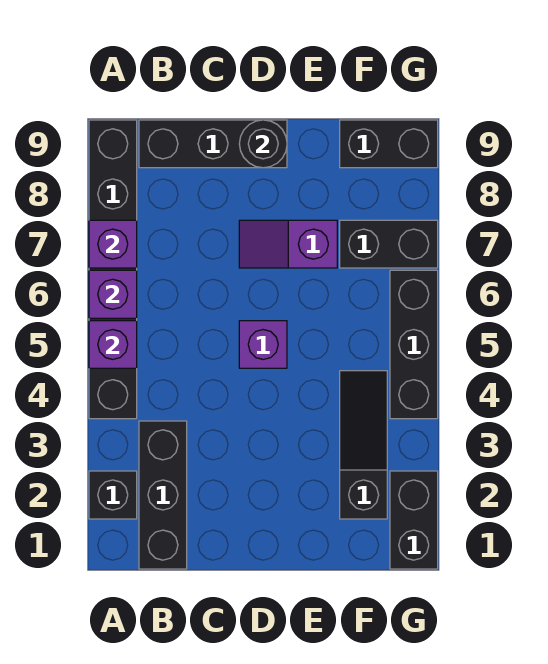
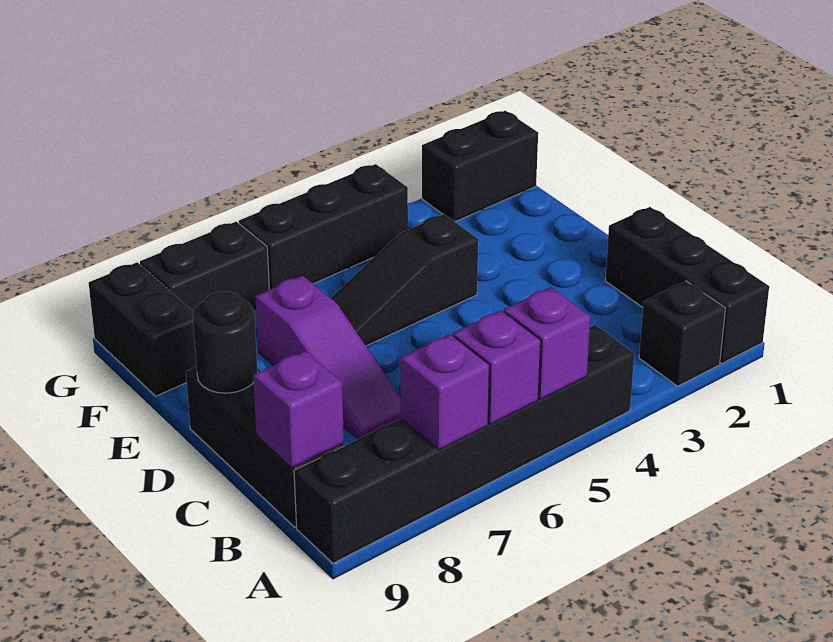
black 1x3 brick [139,421,187,569] -> black 1x3 brick turned to [605,207,769,363]
purple 1x1 brick [239,321,287,368] -> purple 1x1 brick moved to [253,351,344,468]
purple 1x2 slope [239,220,337,268] -> purple 1x3 slope [255,276,401,439]
black 1x3 slope [340,371,387,519] -> black 1x3 slope moved to [331,214,478,346]
black 1x2 brick [340,220,438,268] -> black 1x2 brick turned to [140,222,269,312]

